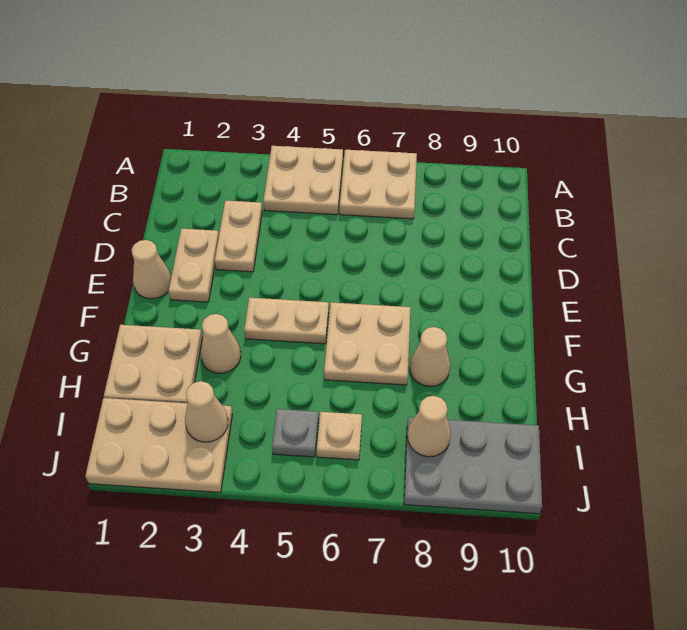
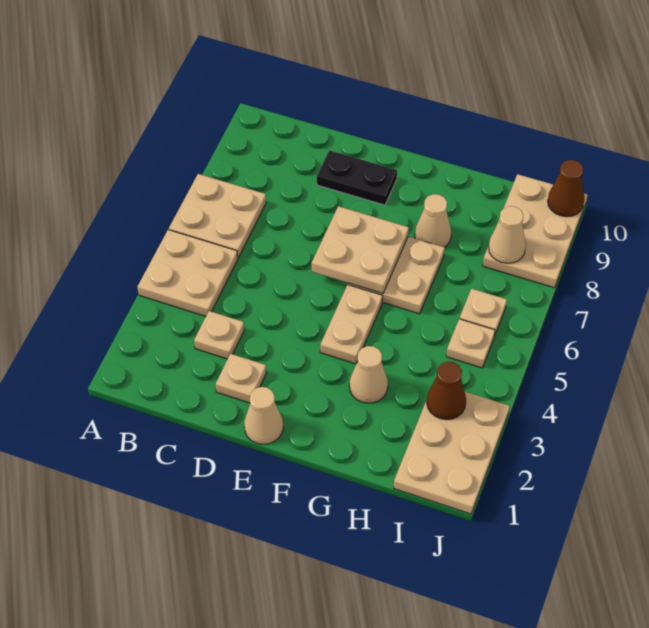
tan 1x2 plate [215,201,262,272] -> tan 1x1 plate [194,311,244,359]
tan 1x2 plate [169,229,219,302] -> tan 1x1 plate [216,354,266,403]
none -> black 1x2 plate [317,150,397,205]
tan 2x2 plate [104,325,202,403] -> tan 2x2 plate moved to [312,206,409,294]
tan 1x1 cone [185,381,228,442] -> brown 1x1 cone [427,362,466,420]
grey 1x1 plate [272,409,319,457] -> tan 1x1 plate [446,319,495,368]
grey 2x3 plate [404,417,542,514] -> tan 2x3 plate [483,174,587,288]
none -> brown 1x1 cone [548,160,585,217]

